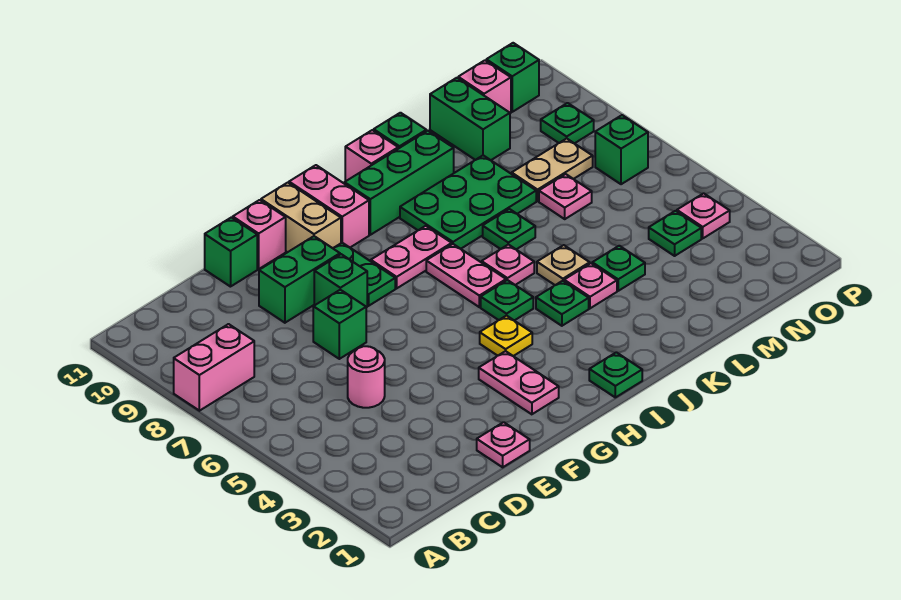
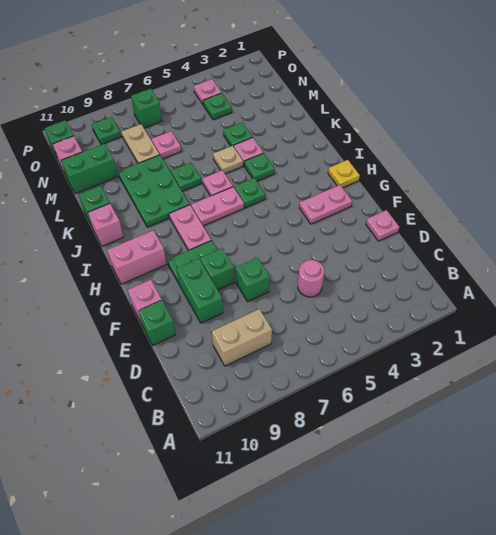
pink 1x2 brick [174,324,254,411] -> none
tan 1x2 brick [261,183,341,252] -> tan 1x2 brick moved to [212,309,272,366]
yellow 1x1 plate [480,315,532,356] -> yellow 1x1 plate moved to [328,160,360,188]
green 1x1 plate [589,352,642,397] -> none
green 1x3 brick [345,131,454,235] -> none

